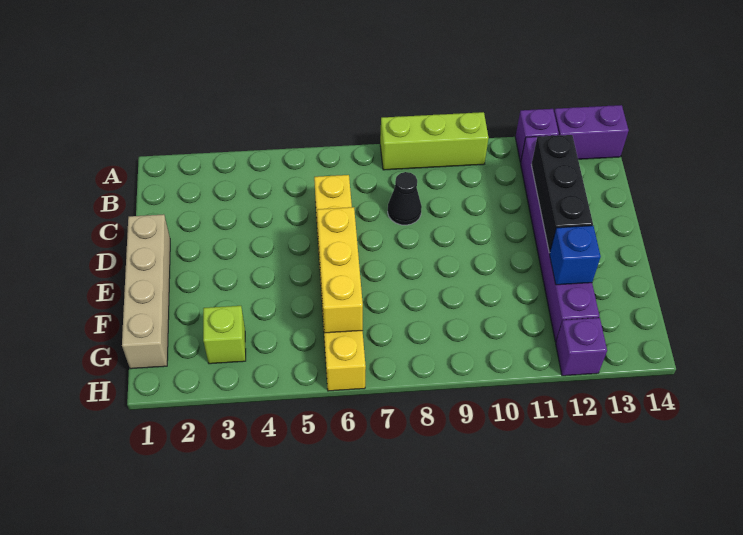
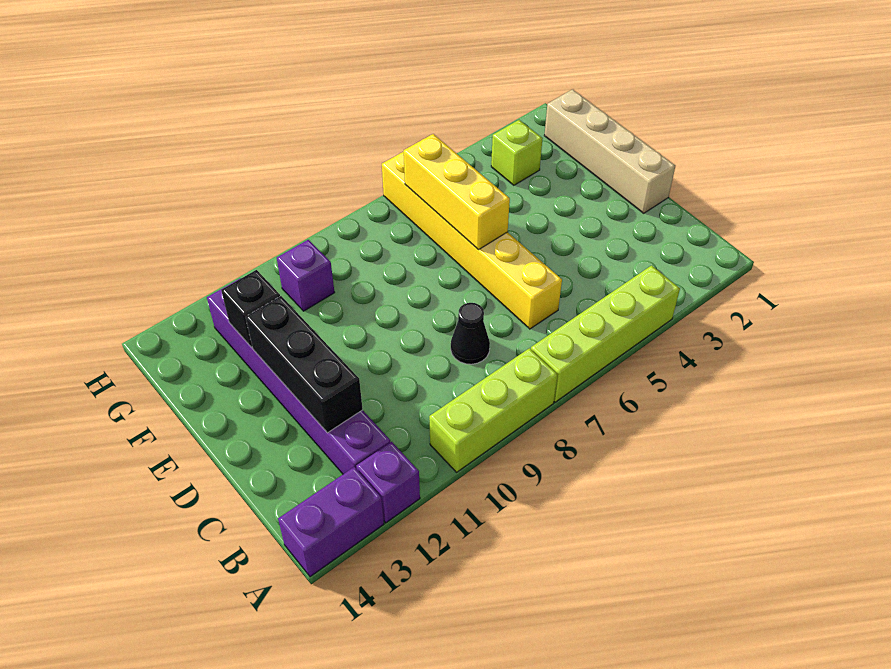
none -> lime 1x4 brick [531,265,680,402]
blue 1x1 brick [550,226,601,285] -> black 1x1 brick [221,270,280,347]
purple 1x1 brick [556,318,607,376] -> purple 1x1 brick moved to [277,240,335,311]

